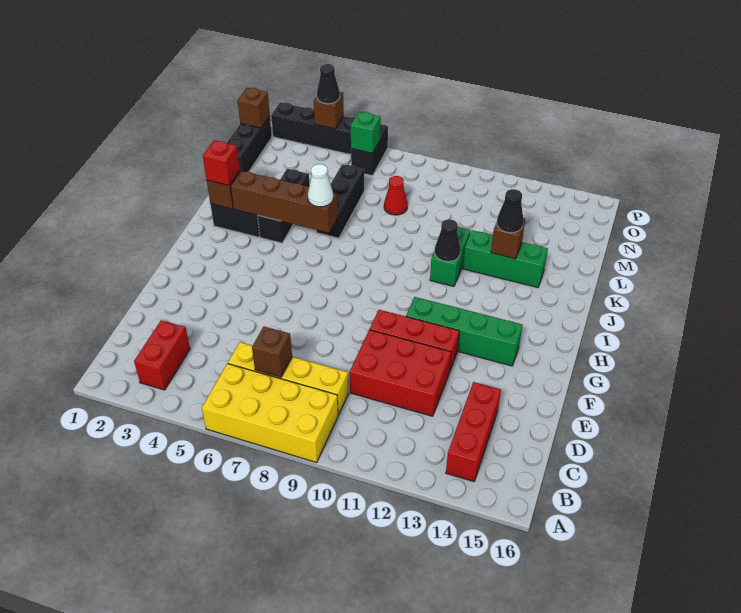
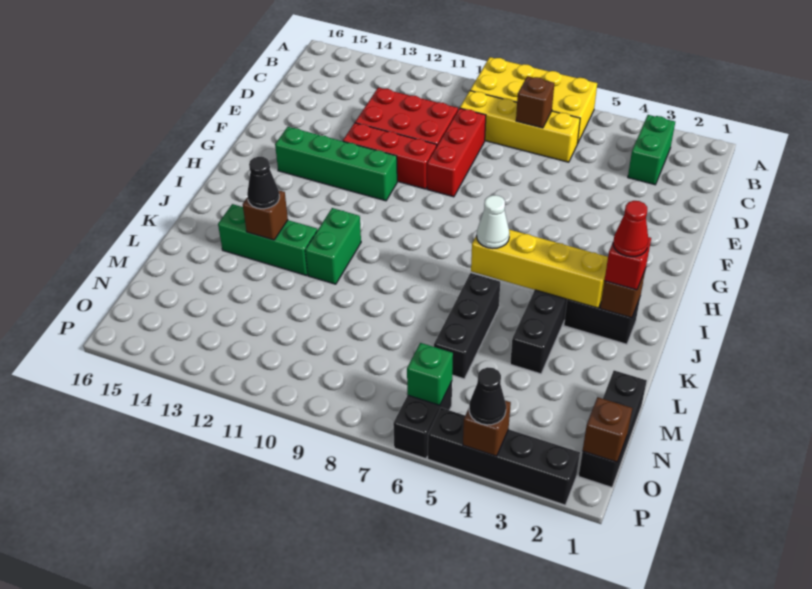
red 1x2 brick [134,320,190,390] -> green 1x2 brick [628,115,675,185]
red 1x3 brick [446,382,501,482] -> red 1x3 brick moved to [427,108,486,197]
brown 1x4 brick [231,171,338,233] -> yellow 1x4 brick [471,230,608,308]
black 1x1 cone [435,219,460,262] -> none
red 1x1 cone [384,176,408,215] -> red 1x1 cone moved to [613,201,648,257]

